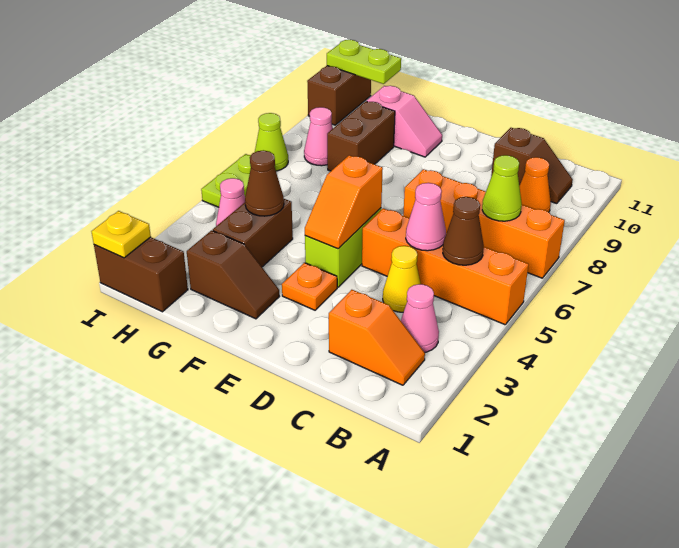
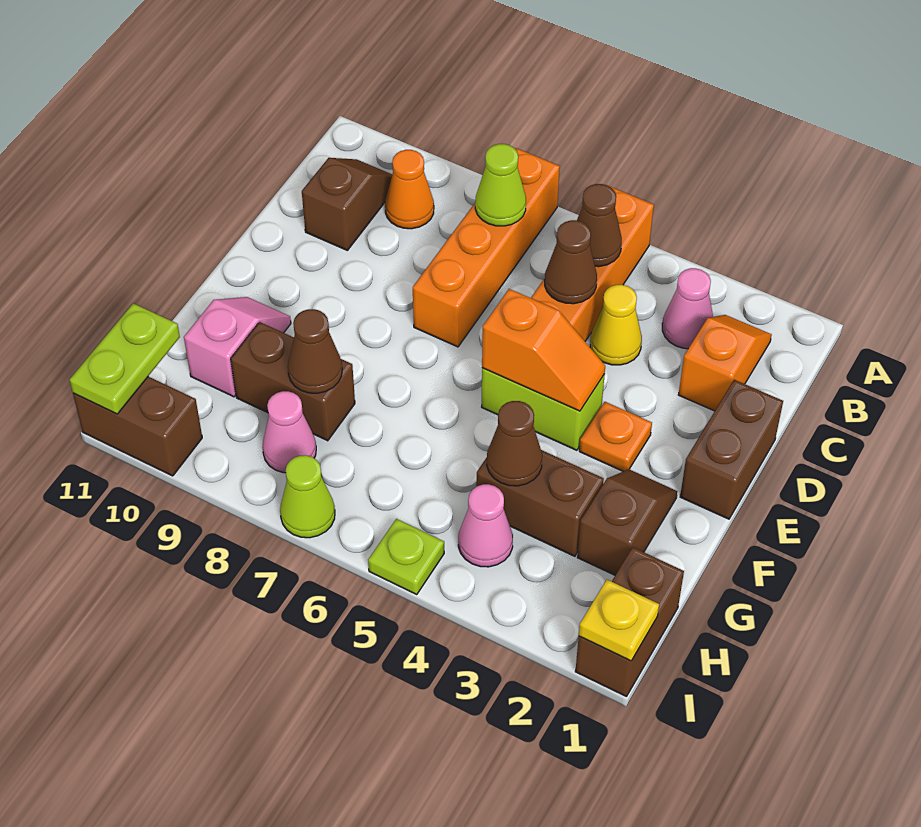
pink 1x1 cone [406,183,446,251] -> brown 1x1 cone [545,220,597,304]
none -> brown 1x2 brick [680,380,783,519]
none -> brown 1x1 cone [288,309,342,393]
lime 1x2 plate [201,154,251,207] -> lime 1x1 plate [368,519,444,595]

